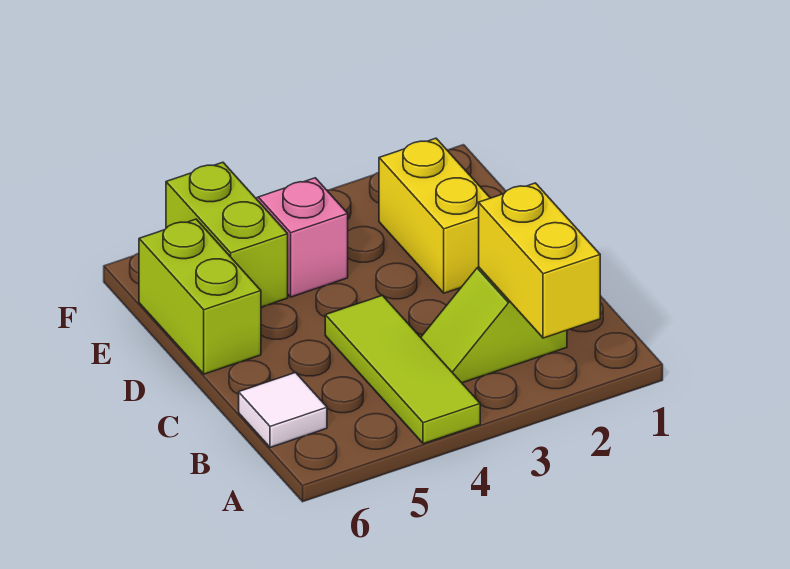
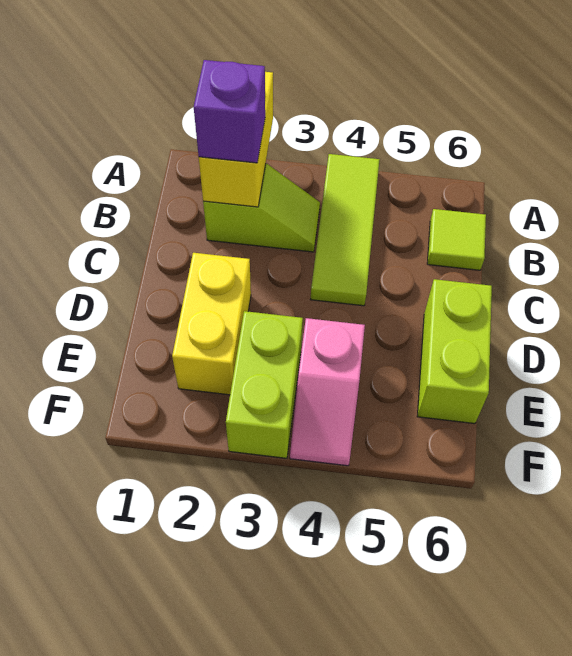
none -> purple 1x1 brick [194,60,265,163]
white 1x1 tile [239,372,327,447] -> lime 1x1 tile [427,209,486,270]
lime 1x2 brick [166,162,288,307] -> lime 1x2 brick moved to [226,311,303,458]

